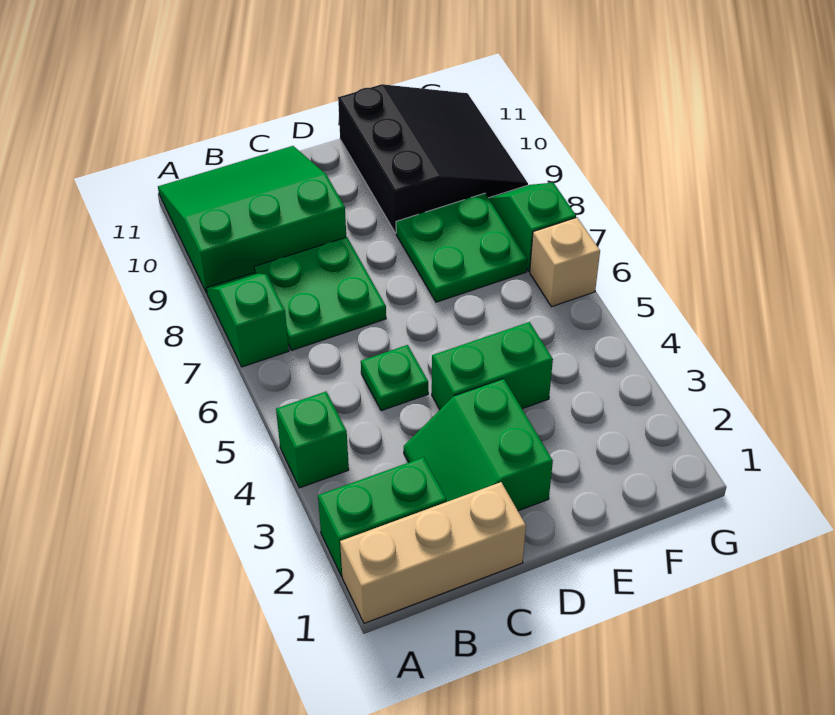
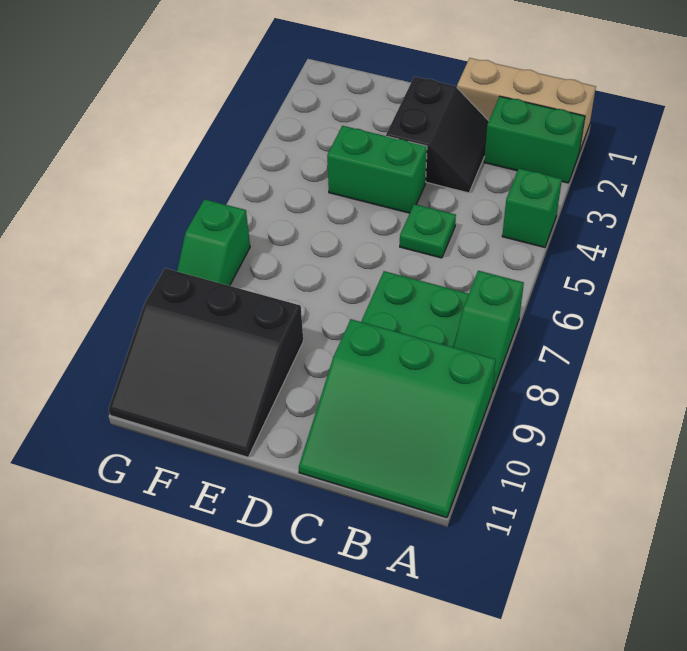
green 2x2 slope [404,379,553,511] -> black 2x2 slope [386,77,489,193]
green 2x2 plate [396,193,527,302] -> none
black 3x3 slope [338,84,528,233] -> black 3x3 slope turned to [109,268,303,457]
tan 1x1 brick [530,218,600,307] -> none

